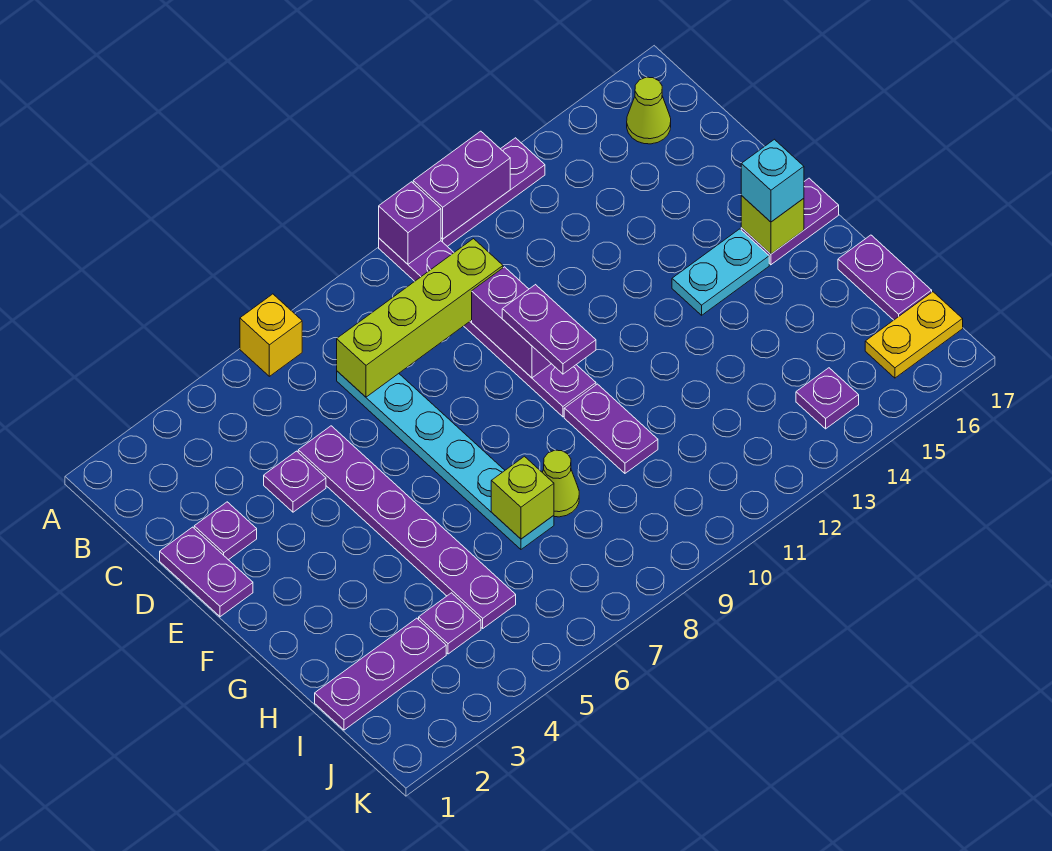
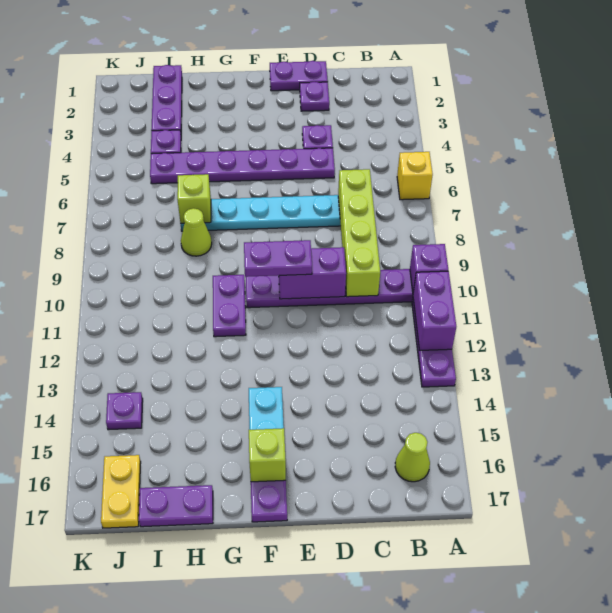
cyan 1x1 brick [741,139,804,222] -> none
purple 1x2 plate [564,384,658,473] -> purple 1x2 plate turned to [213,275,246,337]

